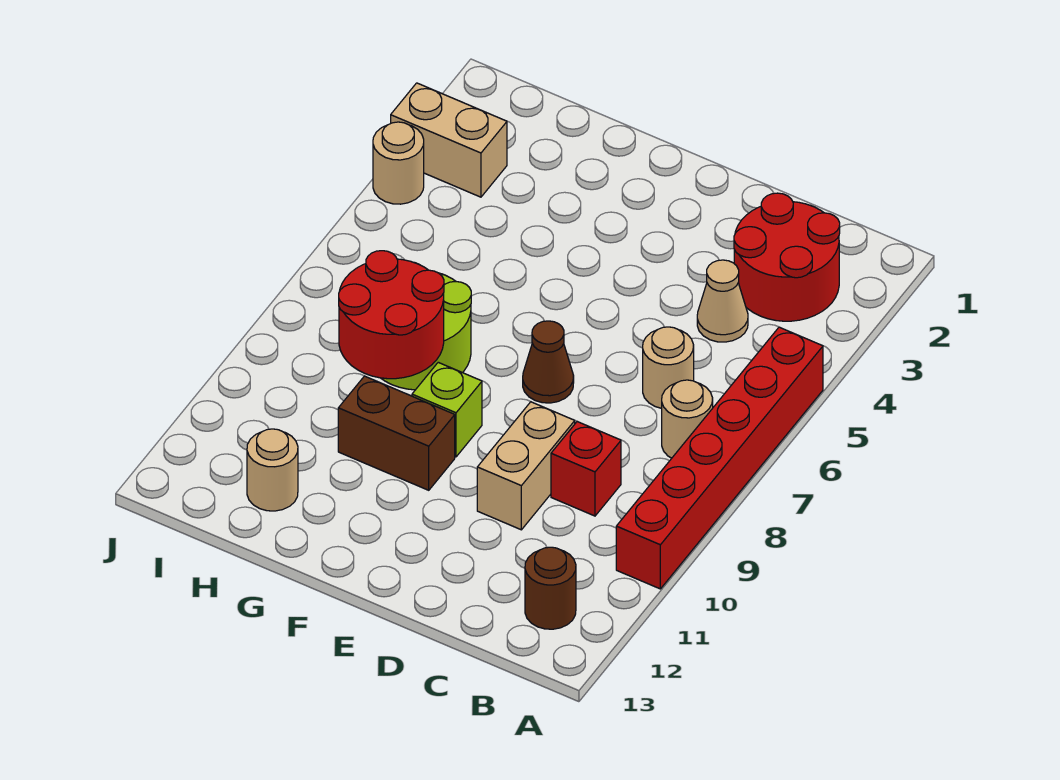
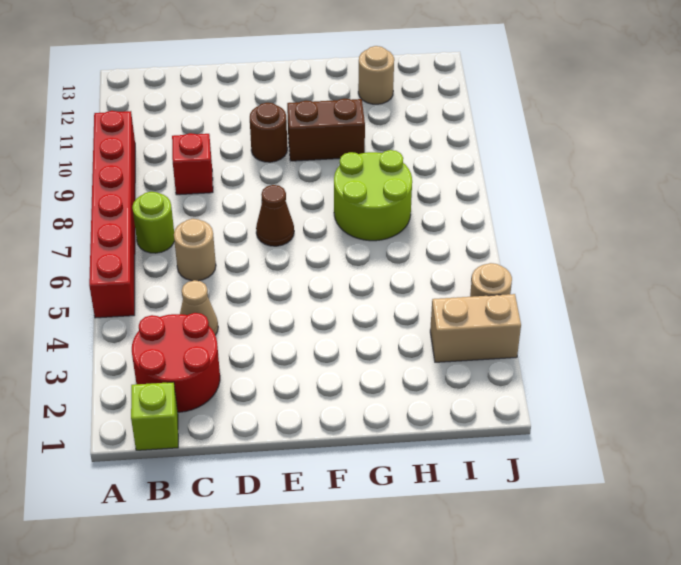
tan 1x1 round brick [662,380,713,458] -> lime 1x1 round brick [132,192,174,253]
brown 1x1 round brick [525,547,576,629] -> brown 1x1 round brick moved to [250,103,287,162]
tan 1x2 brick [477,402,575,530] -> none
lime 1x1 brick [412,362,482,457] -> lime 1x1 brick moved to [131,382,178,450]
red 2x2 round brick [339,251,444,379] -> none

